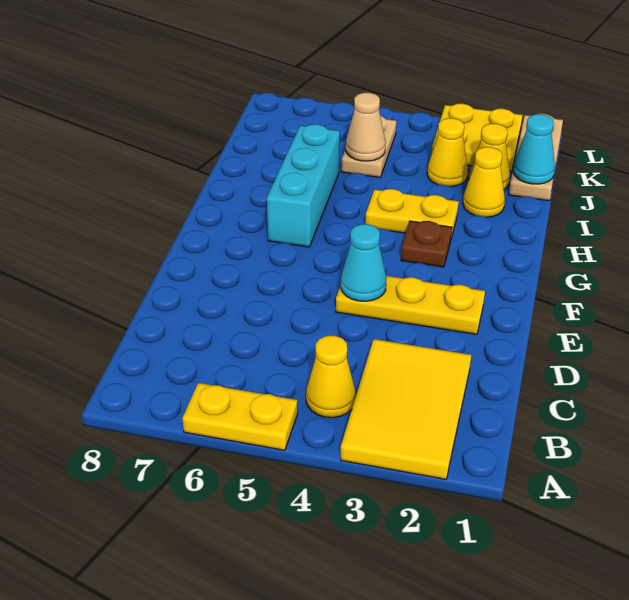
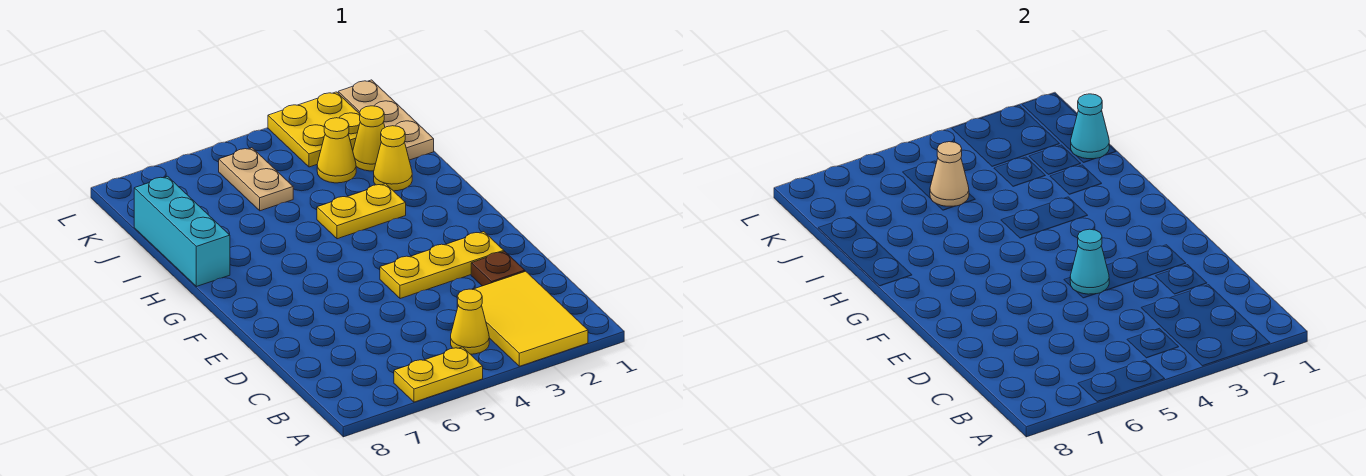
brown 1x1 plate [401,221,452,267] -> brown 1x1 plate moved to [471,251,525,286]
cyan 1x3 brick [267,124,340,247] -> cyan 1x3 brick moved to [134,176,230,287]

